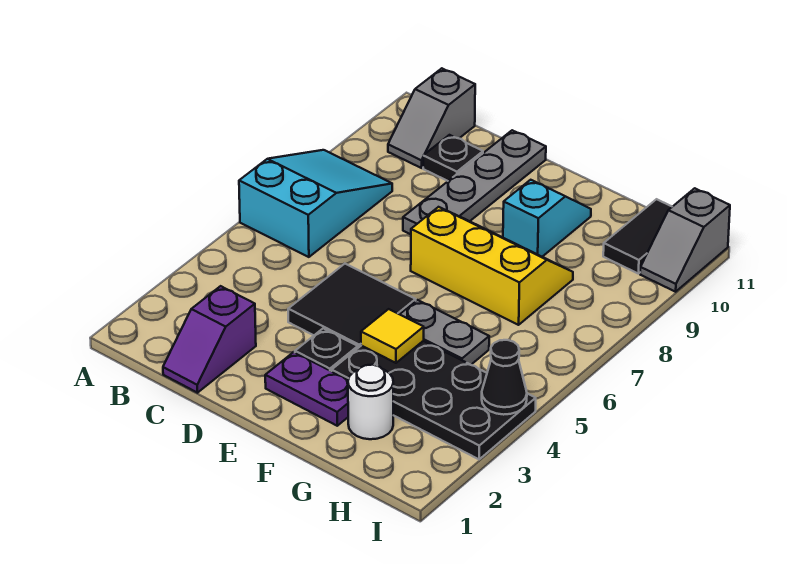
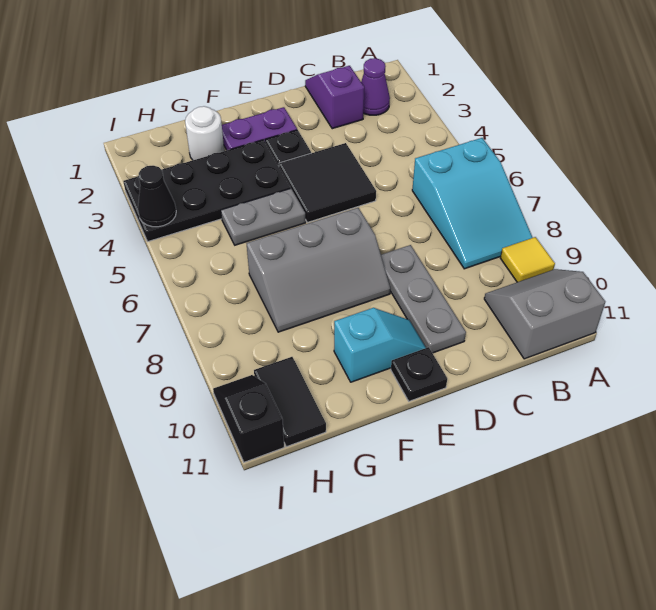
none -> purple 1x1 cone [361,58,390,115]
grey 1x2 slope [388,68,475,168] -> grey 2x2 slope [484,269,605,359]
black 1x1 plate [423,135,483,181] -> black 1x1 plate moved to [391,347,447,401]
grey 1x4 plate [403,130,546,234] -> grey 1x3 plate [381,245,466,353]
yellow 2x3 slope [411,207,573,325] -> grey 2x3 slope [247,208,390,332]
yellow 1x1 tile [361,309,424,363] -> yellow 1x1 tile moved to [500,237,555,282]
cyan 1x2 slope [503,180,591,257] -> cyan 1x2 slope turned to [334,308,426,382]
grey 1x2 slope [640,188,730,292] -> black 1x2 slope [213,375,284,462]

